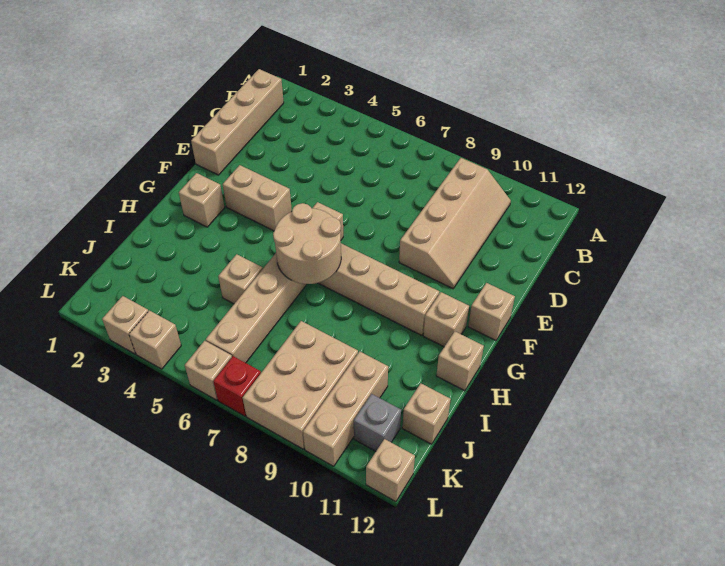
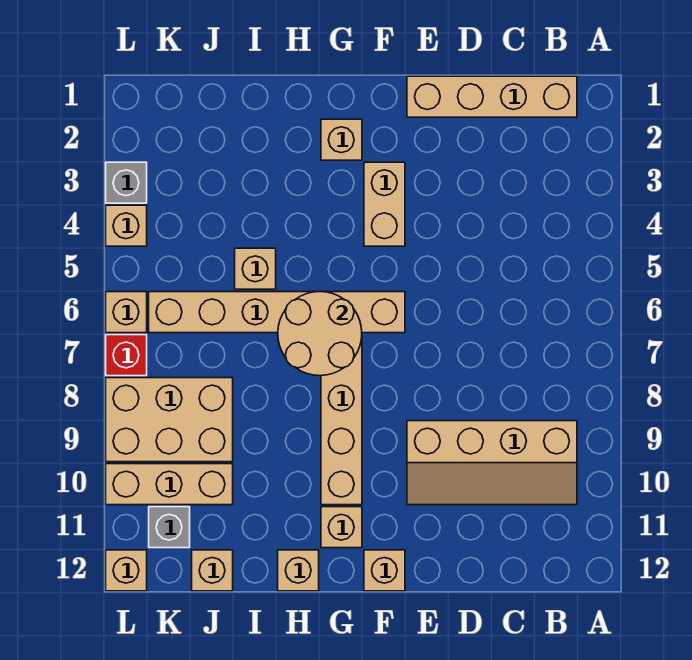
tan 1x1 brick [102,296,148,354] -> grey 1x1 brick [106,162,147,203]

